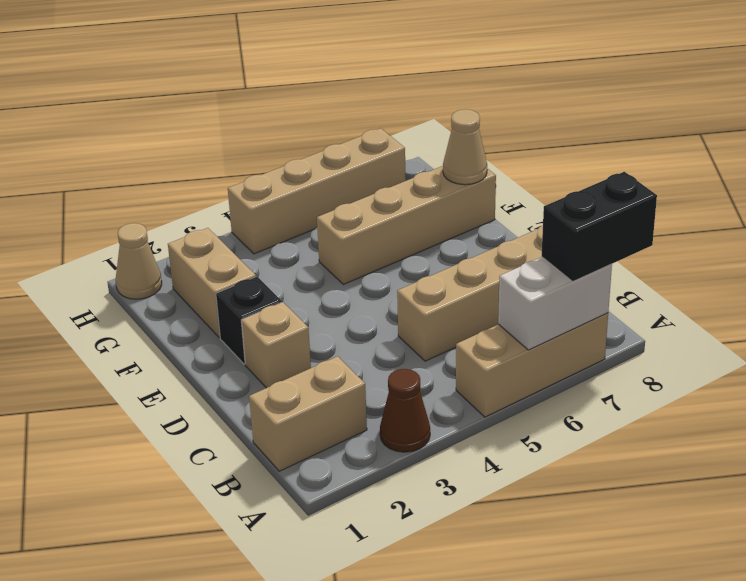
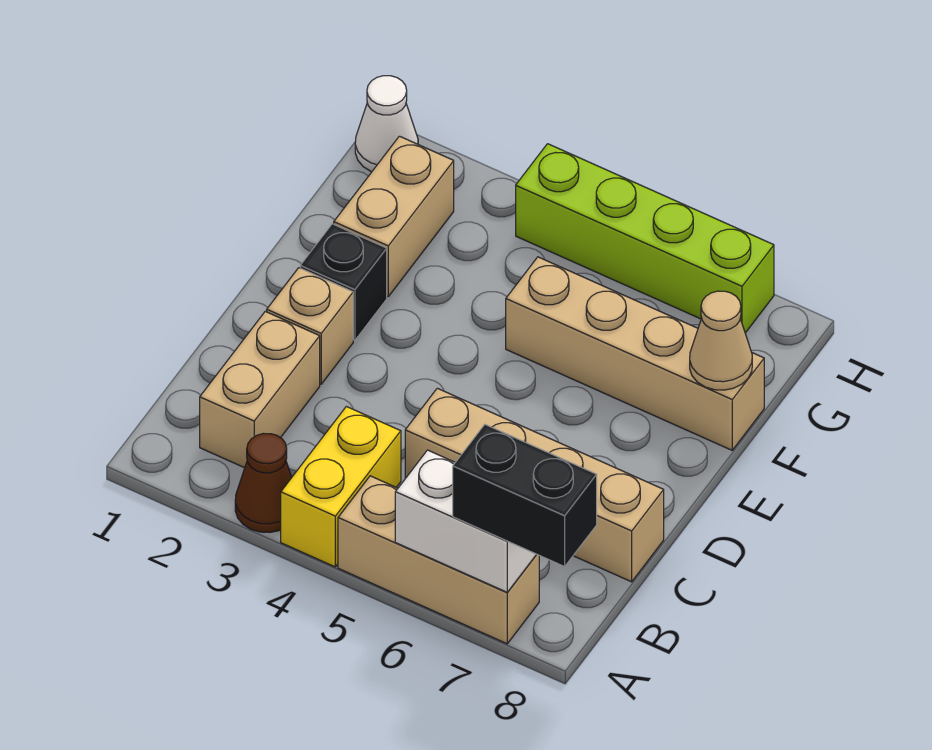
none -> yellow 1x2 brick [281,406,401,567]
tan 1x2 brick [249,356,367,471] -> tan 1x2 brick turned to [200,311,320,468]
tan 1x1 cone [116,223,162,299] -> white 1x1 cone [355,76,418,172]
tan 1x4 brick [228,128,406,254] -> lime 1x4 brick [516,144,774,333]

